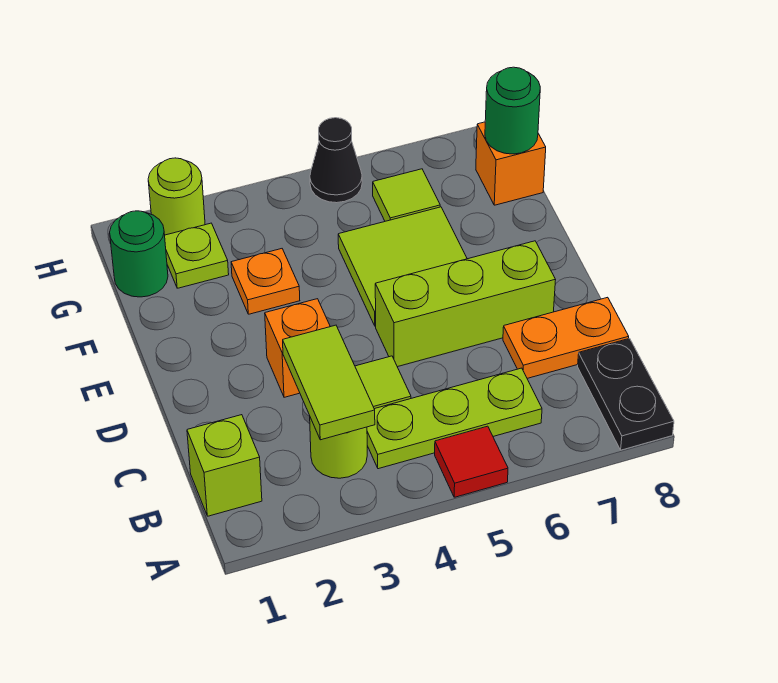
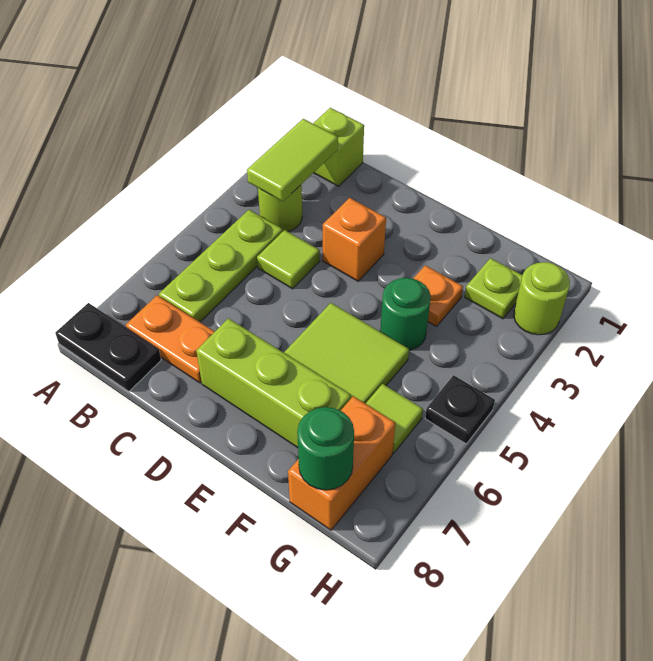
red 1x1 tile [435,426,508,497] -> none
lime 1x2 tile [283,325,375,440] -> lime 1x2 tile turned to [247,119,338,202]
orange 1x2 plate [503,297,629,378] -> orange 1x2 plate turned to [126,295,215,383]
lime 1x3 brick [375,241,556,367] -> lime 1x3 brick turned to [196,318,351,448]
green 1x1 round brick [110,211,168,297] -> green 1x1 round brick moved to [380,278,431,350]
orange 1x1 brick [476,122,546,205] -> orange 1x2 brick [288,396,396,530]
black 1x1 cone [310,118,362,203] -> black 1x1 plate [425,375,495,444]

